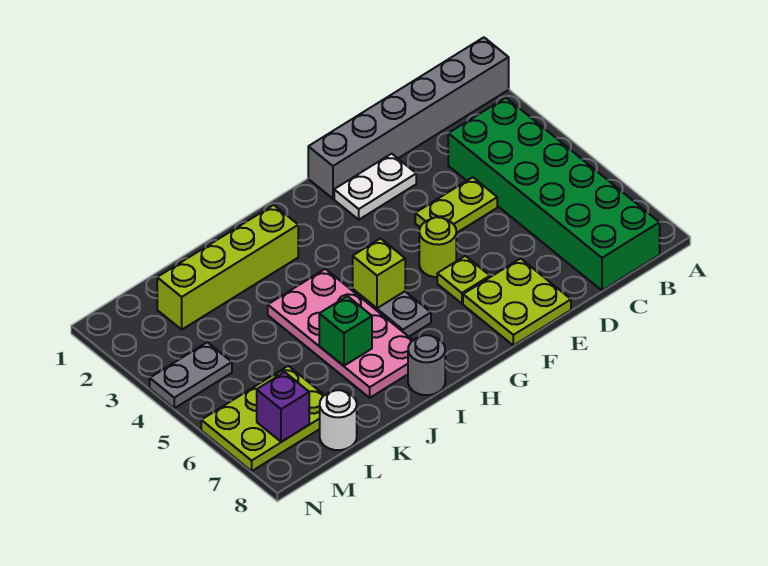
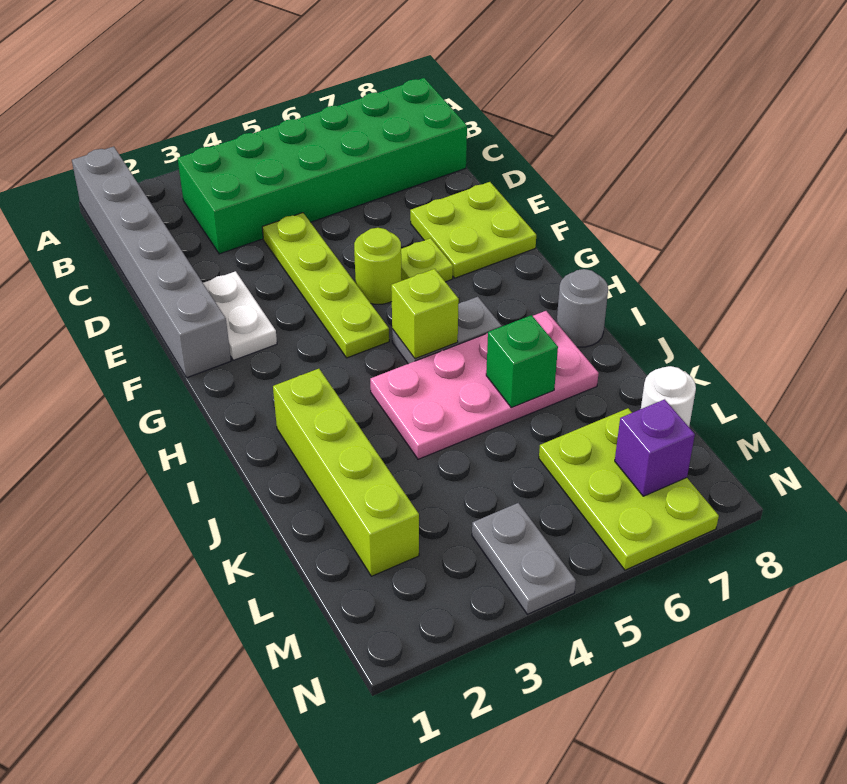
lime 1x2 plate [415,177,497,233] -> lime 1x4 plate [262,213,389,358]

